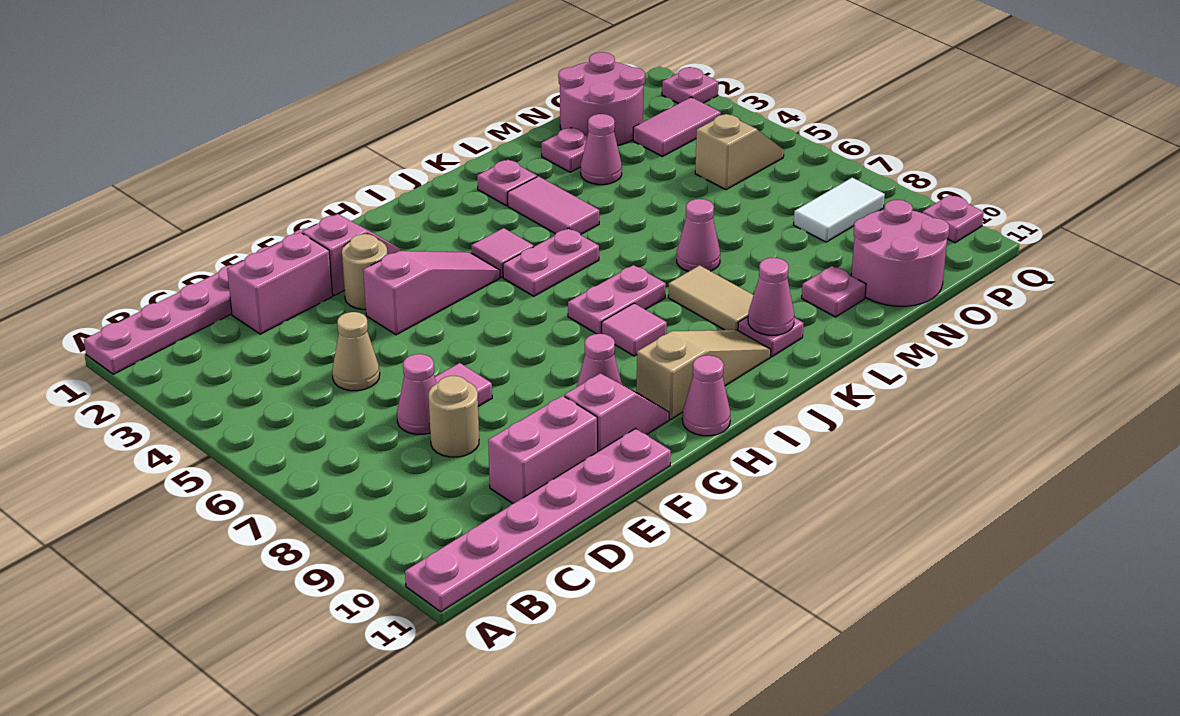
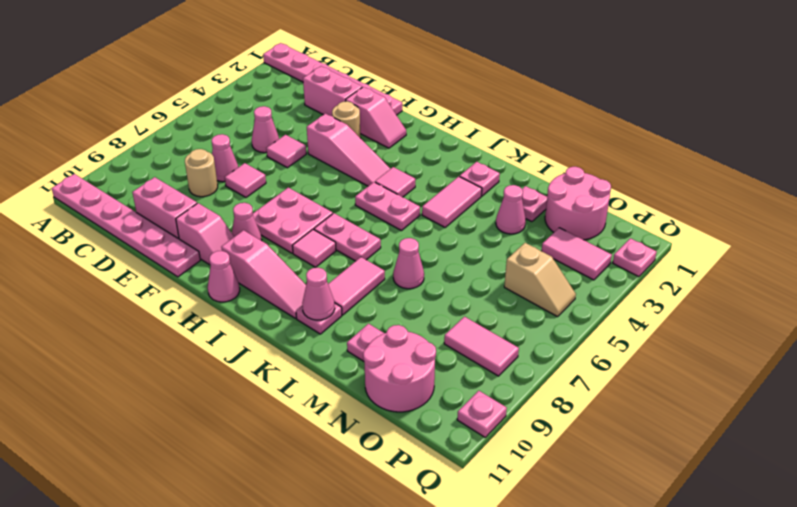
tan 1x1 cone [332,312,380,391] -> pink 1x1 cone [252,106,279,153]
none -> pink 1x1 tile [266,135,306,168]
none -> pink 2x2 plate [253,187,333,253]
tan 1x3 slope [637,330,771,420] -> pink 1x3 slope [221,230,306,318]
tan 1x2 tile [668,265,754,330] -> pink 1x2 tile [328,257,385,315]
white 1x2 tile [794,178,885,242] -> pink 1x2 tile [444,317,519,376]

